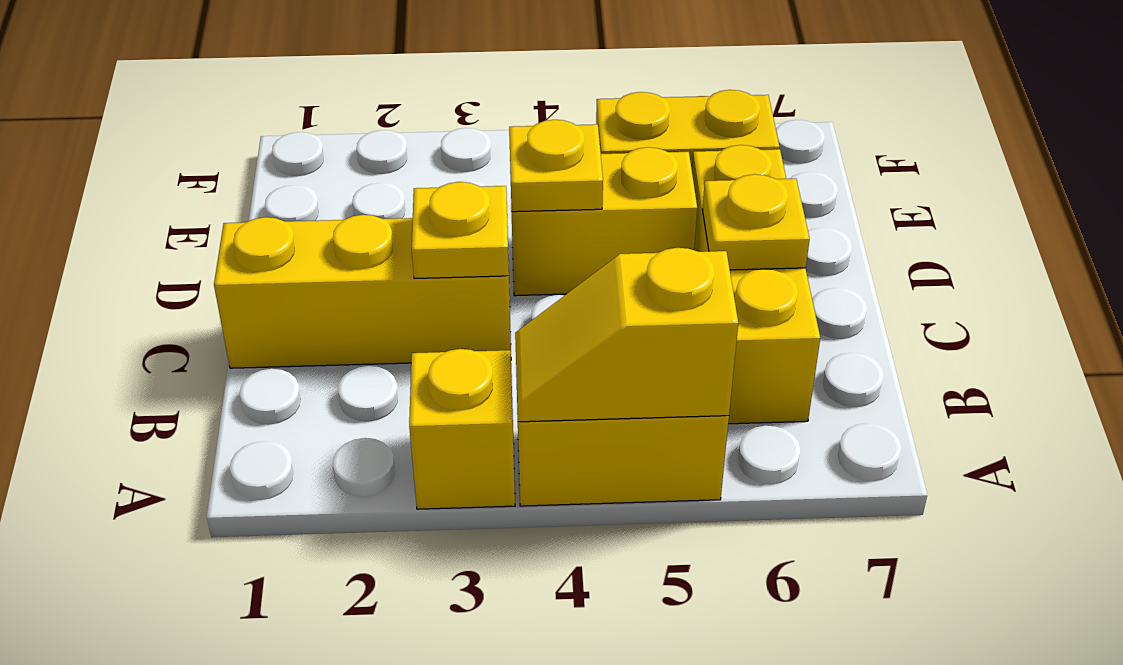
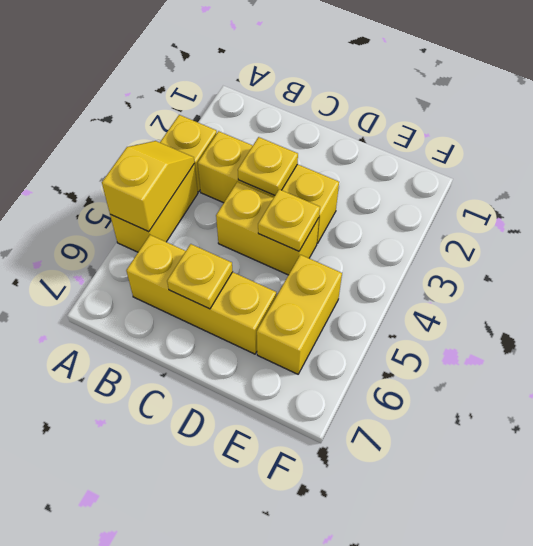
yellow 1x3 brick [214,215,511,368] -> yellow 1x3 brick turned to [198,131,339,244]
yellow 1x2 brick [510,147,697,296] -> yellow 1x2 brick turned to [216,182,319,275]

